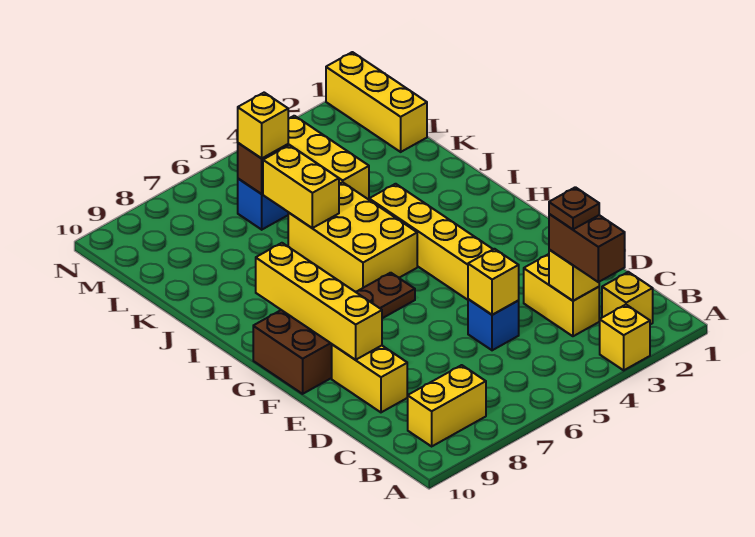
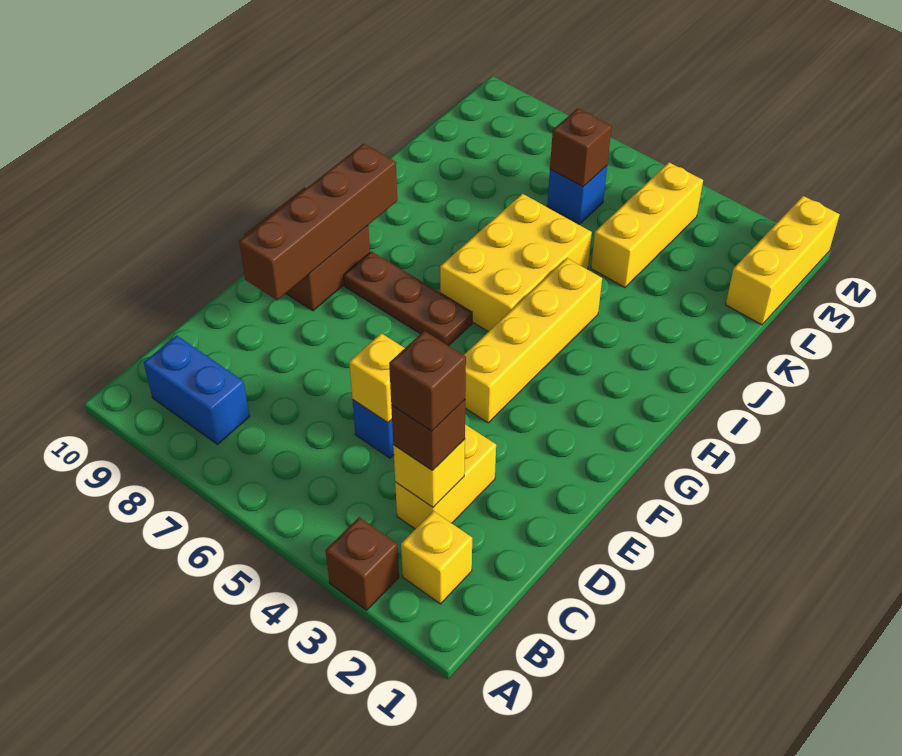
yellow 1x1 brick [600,305,650,370] -> brown 1x1 brick [325,517,399,610]
brown 1x2 brick [549,214,625,282] -> brown 1x1 brick [391,400,465,470]
yellow 1x2 brick [408,365,486,446] -> blue 1x2 brick [144,336,250,444]
brown 1x1 plate [549,187,599,229] -> brown 1x1 brick [389,331,466,431]
yellow 1x2 brick [332,345,407,412] -> none
yellow 1x4 brick [256,243,382,360] -> brown 1x4 brick [239,144,397,300]
yellow 1x2 brick [263,145,339,228] -> none
yellow 1x1 brick [238,93,288,158] -> none

